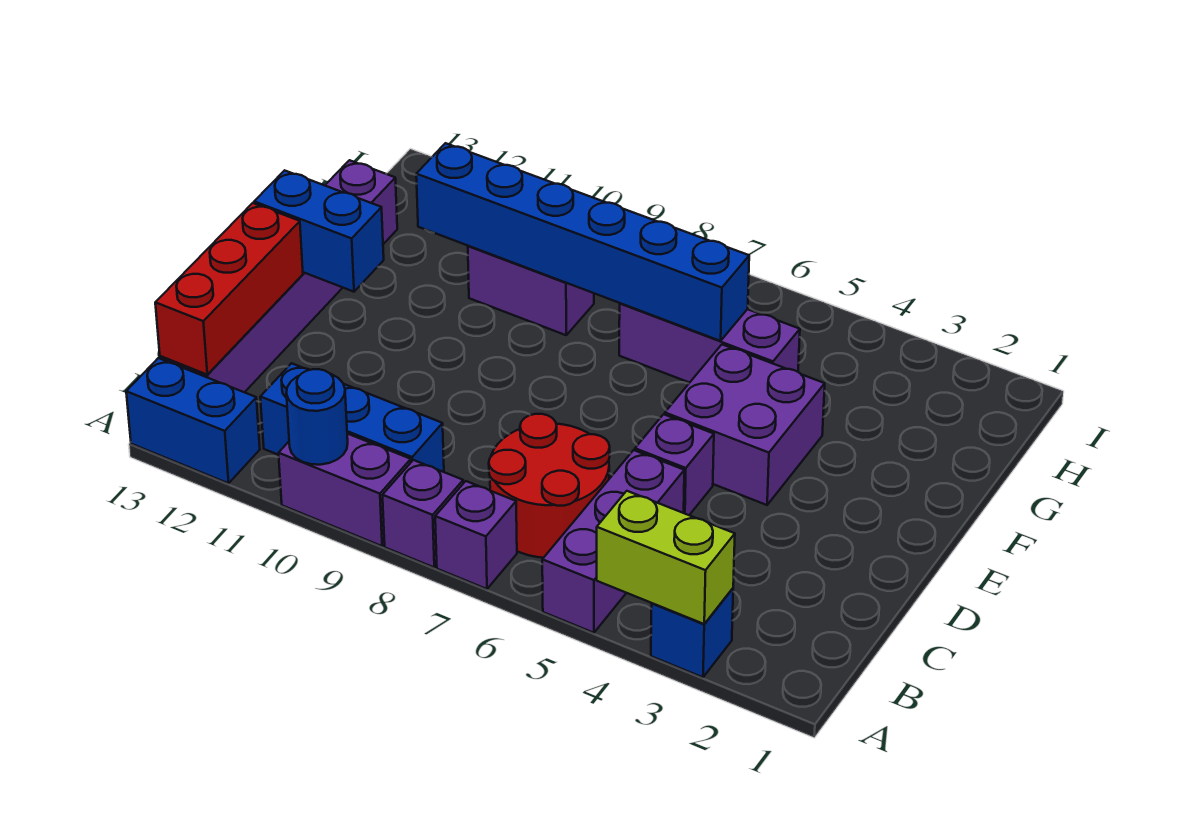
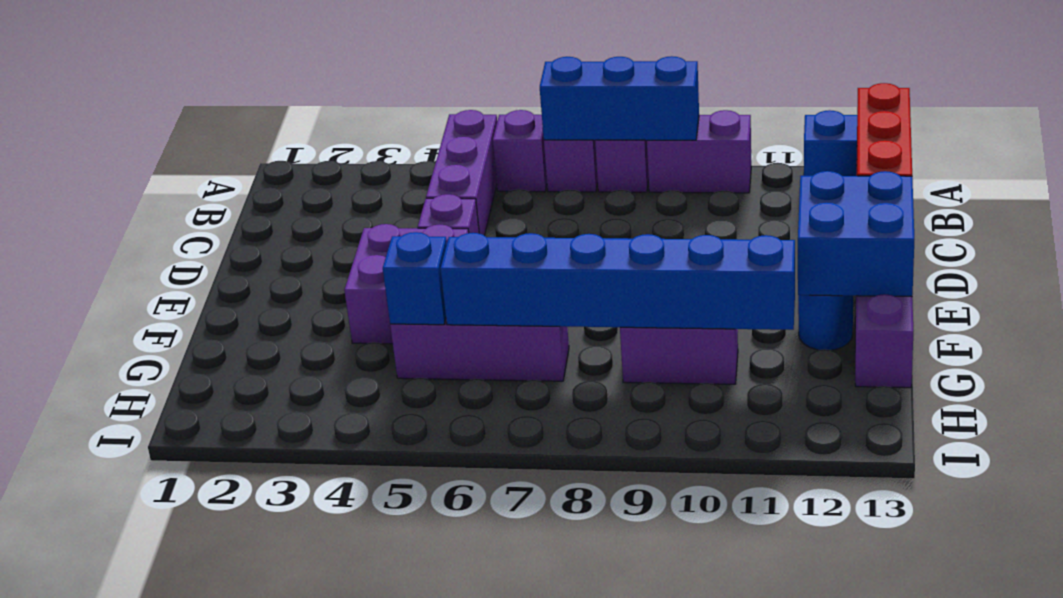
blue 1x1 brick [651,588,733,677] -> blue 1x1 brick moved to [383,232,447,325]
lime 1x2 brick [597,491,735,624] -> none
none -> purple 1x1 brick [493,110,547,192]
blue 1x1 round brick [286,369,348,465] -> blue 1x1 round brick moved to [798,295,853,350]
red 2x2 round brick [489,414,610,558] -> none
blue 1x3 brick [260,363,444,472] -> blue 1x3 brick moved to [540,56,699,140]
blue 1x2 brick [254,170,384,292] -> blue 2x2 brick [798,171,914,297]

